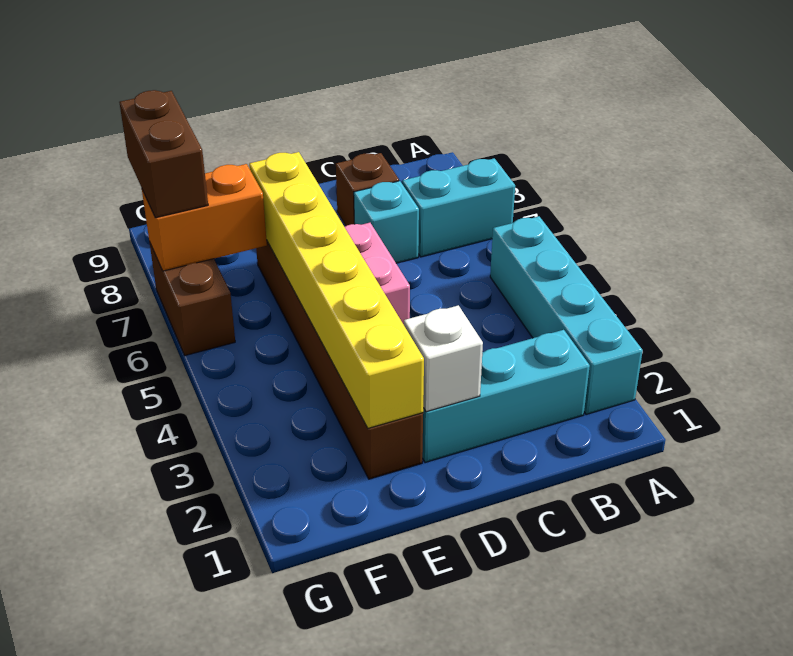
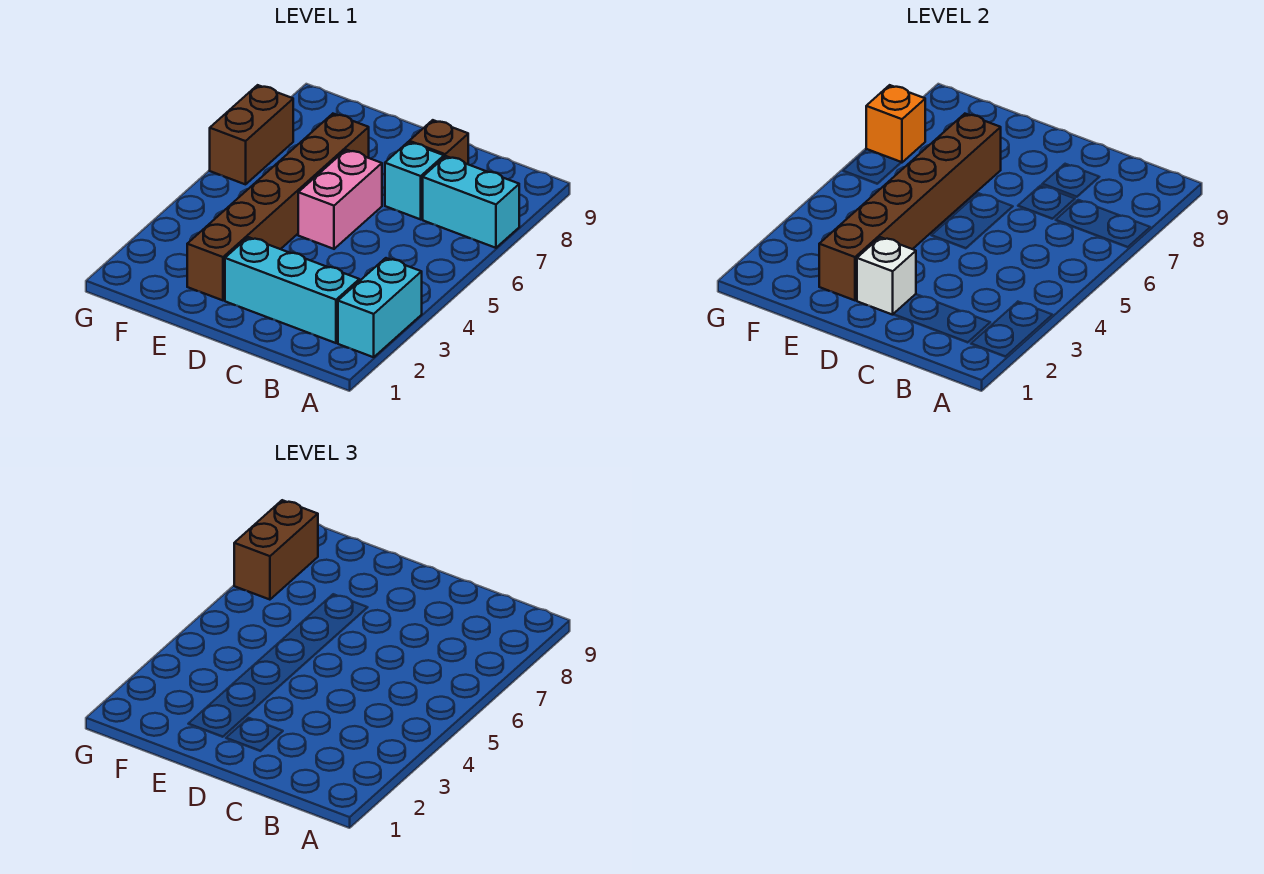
cyan 1x4 brick [490,216,643,415] -> cyan 1x2 brick [338,258,422,357]
yellow 1x6 brick [249,152,424,428] -> brown 1x6 brick [819,114,1001,300]
orange 1x2 brick [142,164,267,271] -> orange 1x1 brick [866,85,925,163]

